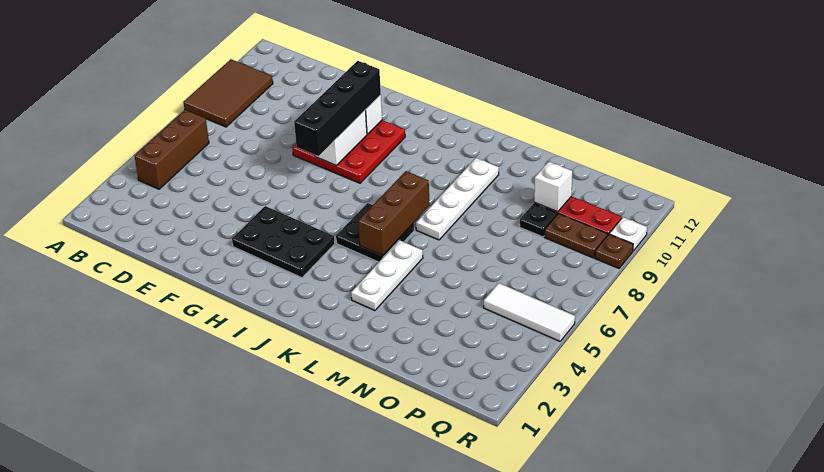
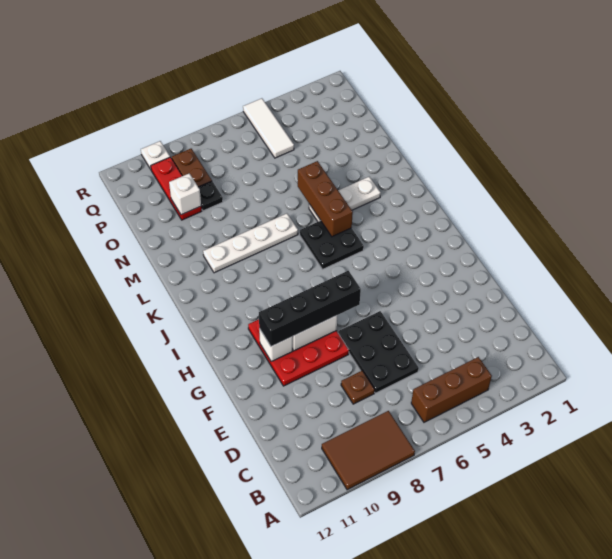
black 2x3 plate [232,206,335,278] -> black 2x3 plate moved to [338,311,419,393]
brown 1x3 brick [358,171,430,256] -> brown 1x3 brick turned to [298,161,353,237]
brown 1x1 plate [595,234,633,268] -> brown 1x1 plate moved to [341,371,375,404]

